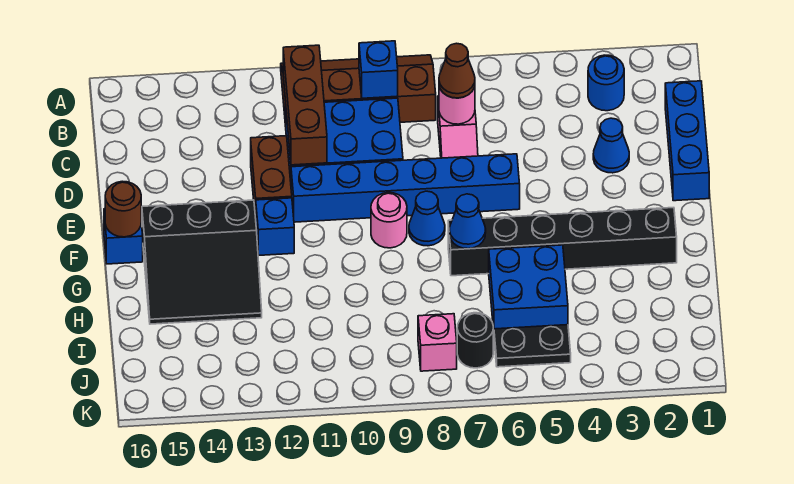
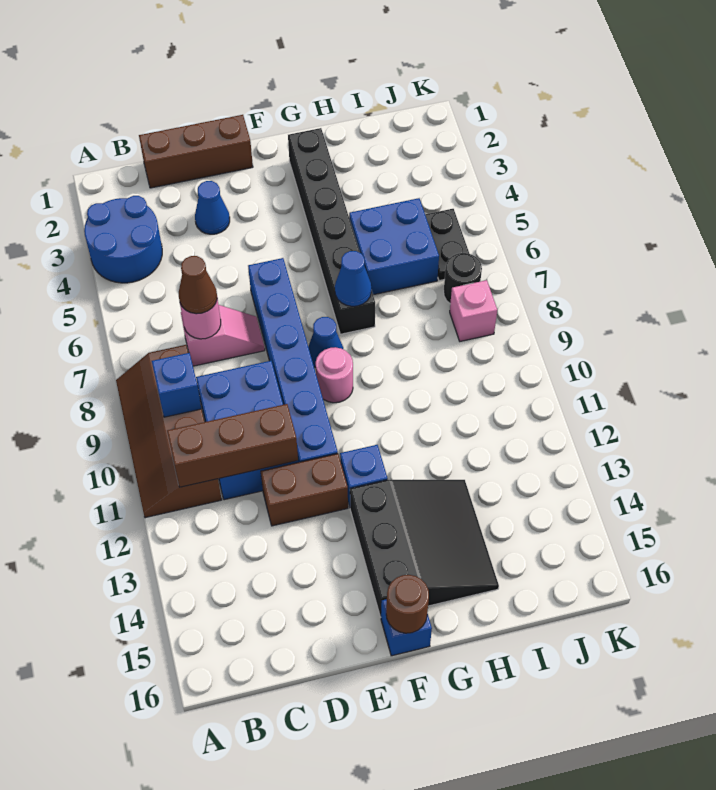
blue 1x1 round brick [588,55,624,111] -> blue 2x2 round brick [84,196,162,283]
blue 1x3 brick [665,81,709,201] -> brown 1x3 brick [139,115,253,188]

